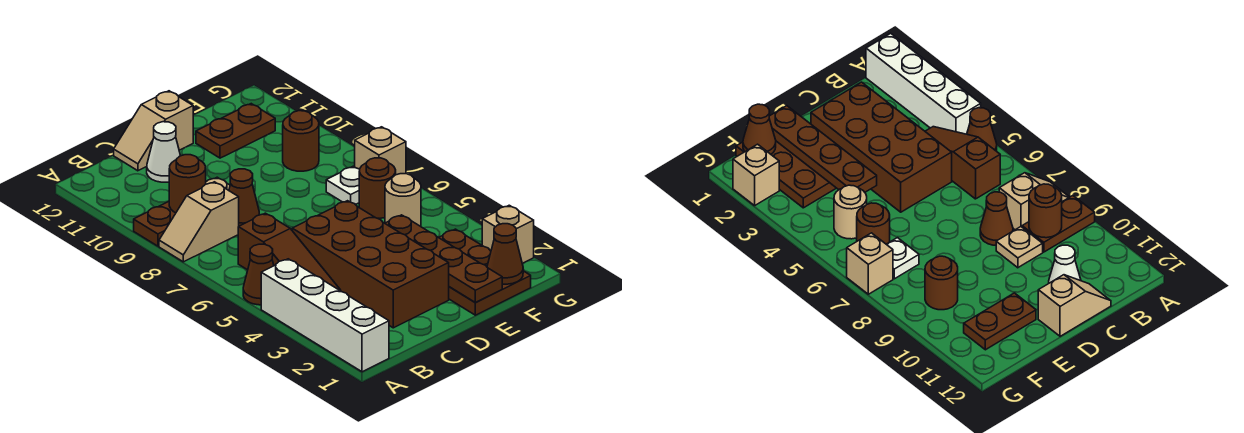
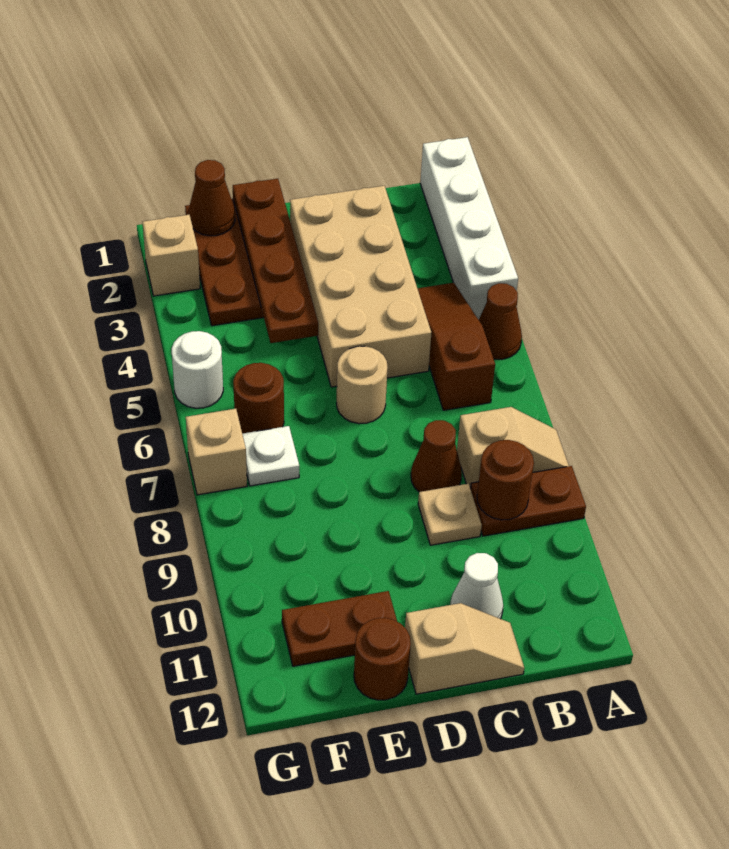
brown 2x4 brick [292,201,449,328] -> tan 2x4 brick [290,186,431,387]
tan 1x1 round brick [385,174,421,226] -> tan 1x1 round brick moved to [337,346,388,424]
brown 1x1 round brick [283,111,319,171] -> brown 1x1 round brick moved to [354,618,411,700]
none -> white 1x1 round brick [172,331,223,408]

